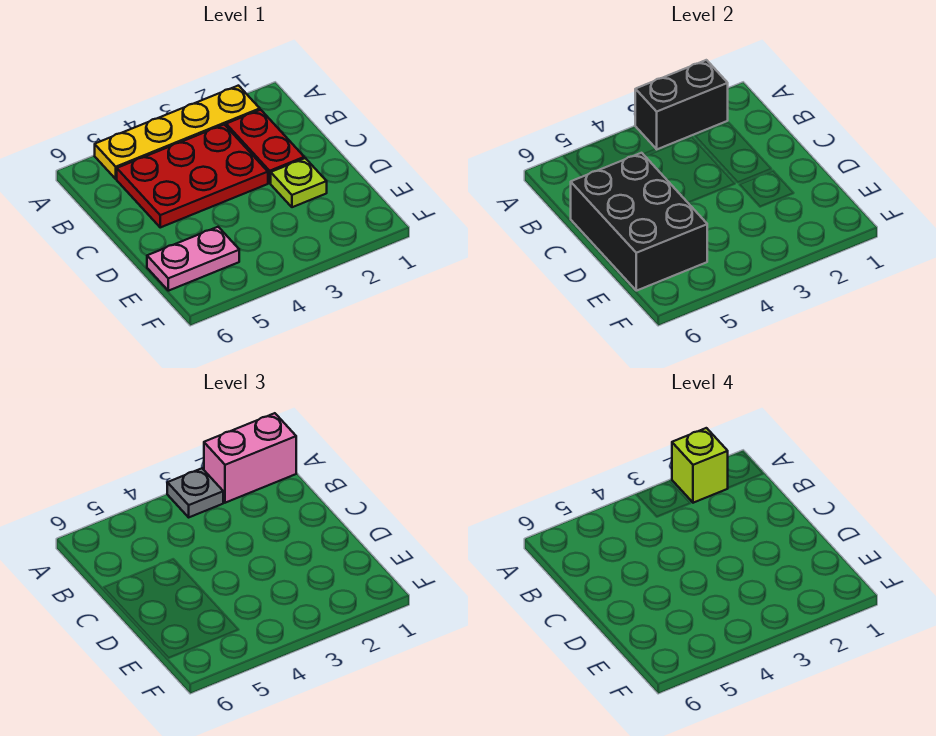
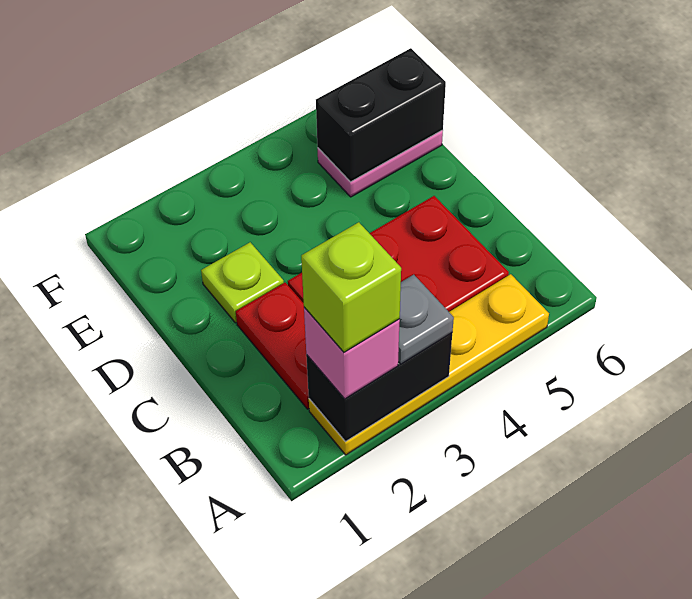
pink 1x2 brick [204,413,296,503] -> pink 1x1 brick [304,307,400,399]
black 2x3 brick [571,153,707,291] -> black 1x2 brick [316,48,446,182]

